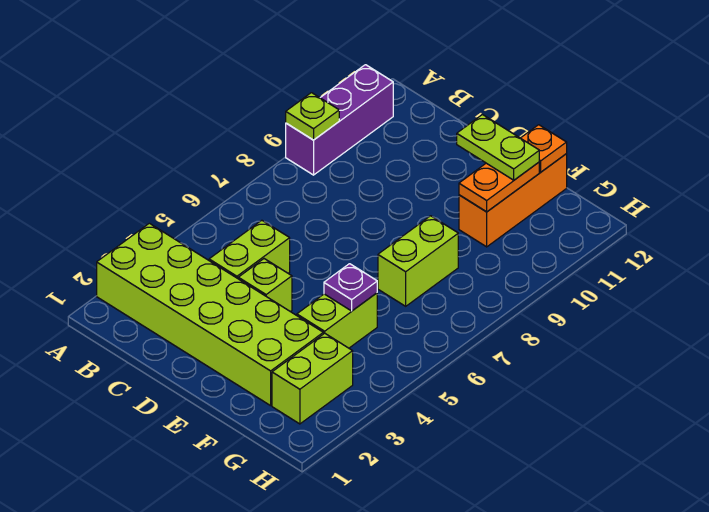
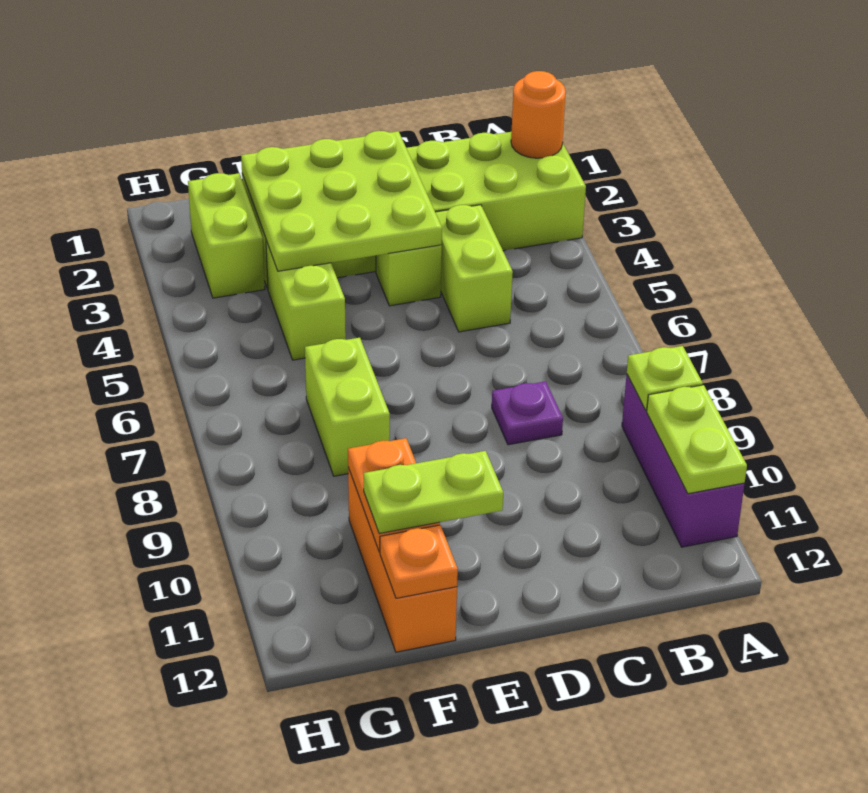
none -> orange 1x1 round brick [511,71,566,158]
none -> lime 1x2 plate [647,385,747,494]
none -> lime 3x3 plate [241,131,442,271]
purple 1x1 plate [324,264,377,311] -> purple 1x1 plate moved to [492,381,563,445]

